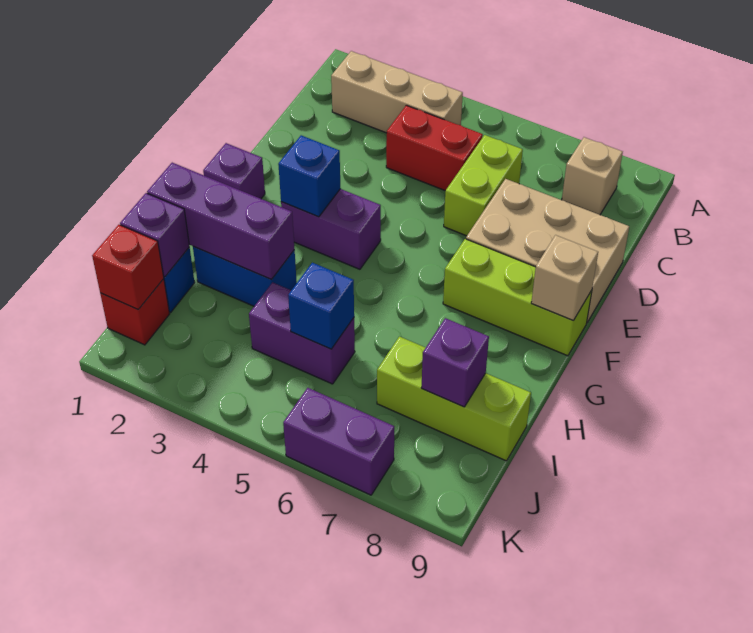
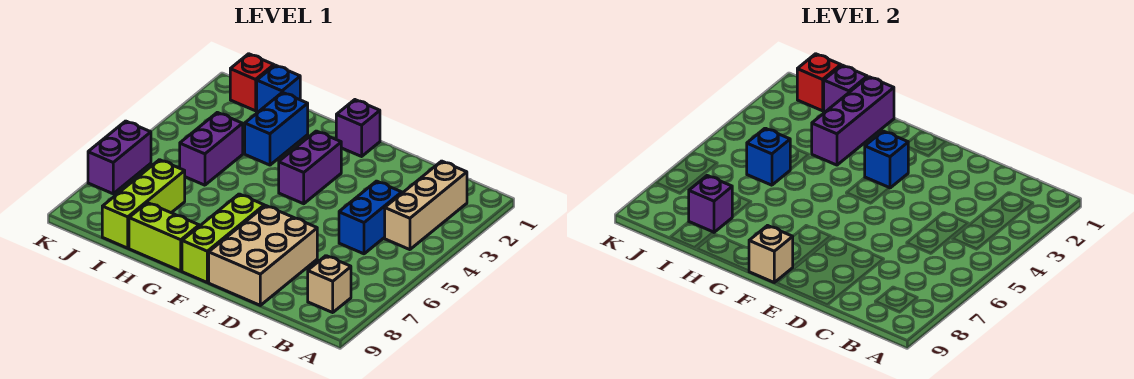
red 1x2 brick [386,105,483,191] -> blue 1x2 brick [339,181,402,254]
lime 1x2 brick [444,135,523,236] -> lime 1x2 brick moved to [129,203,199,271]

